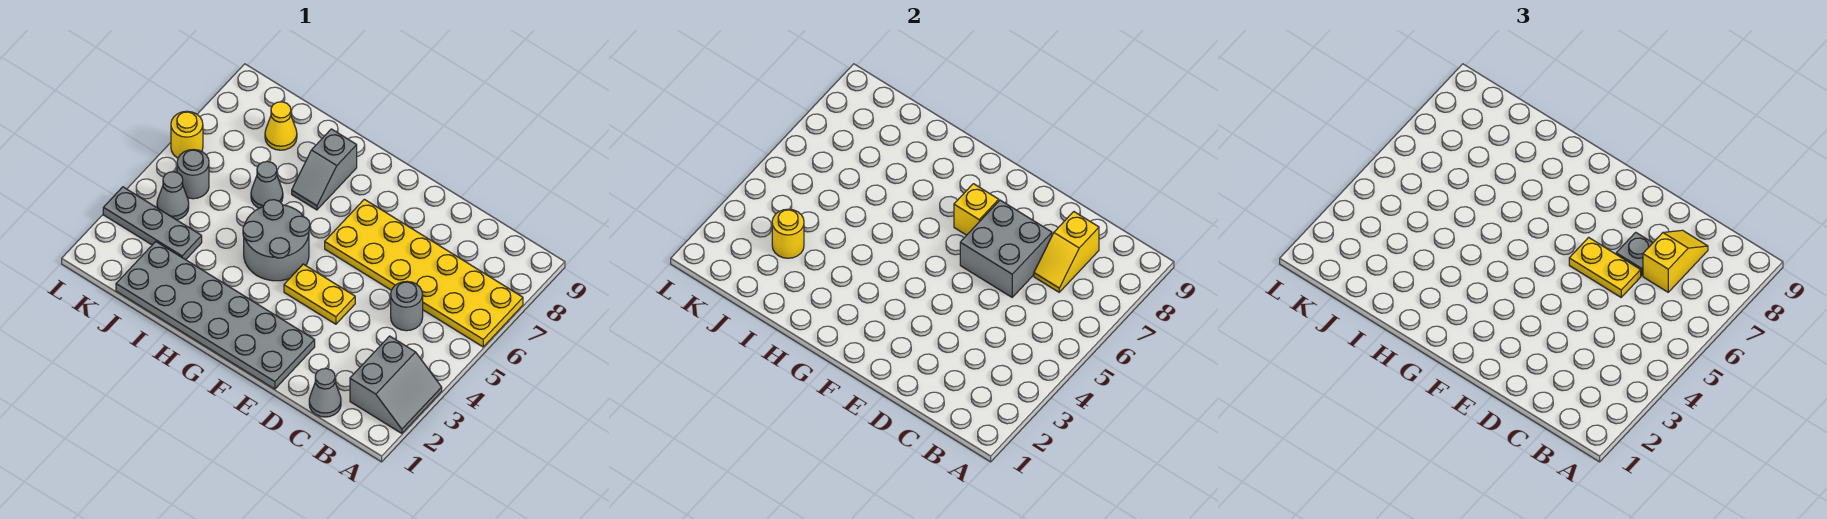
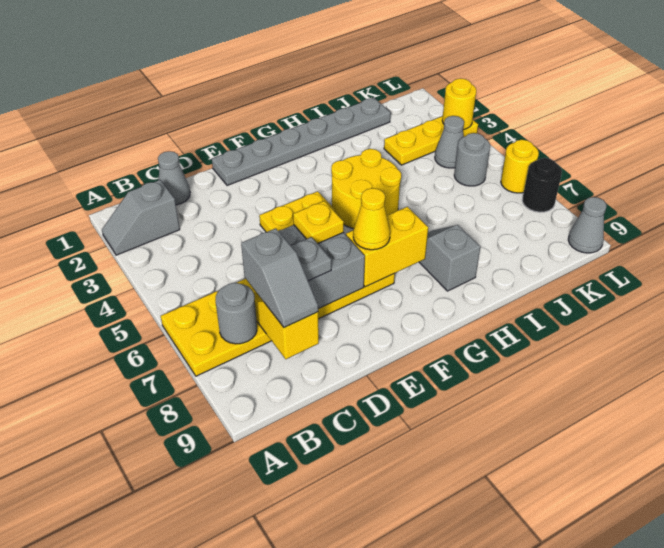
grey 2x2 slope [350,336,442,433] -> grey 1x2 slope [102,180,180,255]
grey 1x1 round brick [391,281,423,331] -> grey 1x1 round brick moved to [216,283,257,344]
yellow 1x2 slope [1643,230,1708,292] -> grey 1x2 slope [241,228,318,328]
yellow 1x2 plate [1569,237,1641,297] -> yellow 1x1 plate [293,201,344,244]
grey 2x6 plate [116,242,315,389] -> grey 1x6 plate [212,98,391,186]
yellow 1x1 brick [954,184,999,235] -> yellow 1x2 brick [346,207,428,287]
grey 2x2 round brick [243,200,310,281] -> yellow 2x2 round brick [331,149,401,229]
grey 1x1 cone [251,162,283,208] -> grey 1x1 cone moved to [568,197,606,253]
grey 1x3 plate [103,187,202,260] -> yellow 1x3 plate [384,116,478,165]
yellow 1x1 round brick [772,209,804,258] -> yellow 1x1 round brick moved to [442,78,476,130]
yellow 1x1 cone [265,102,297,150] -> yellow 1x1 cone moved to [353,188,390,250]
none -> black 1x1 round brick [522,158,562,212]

